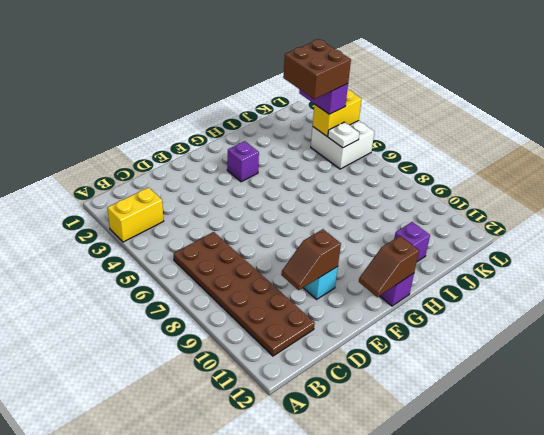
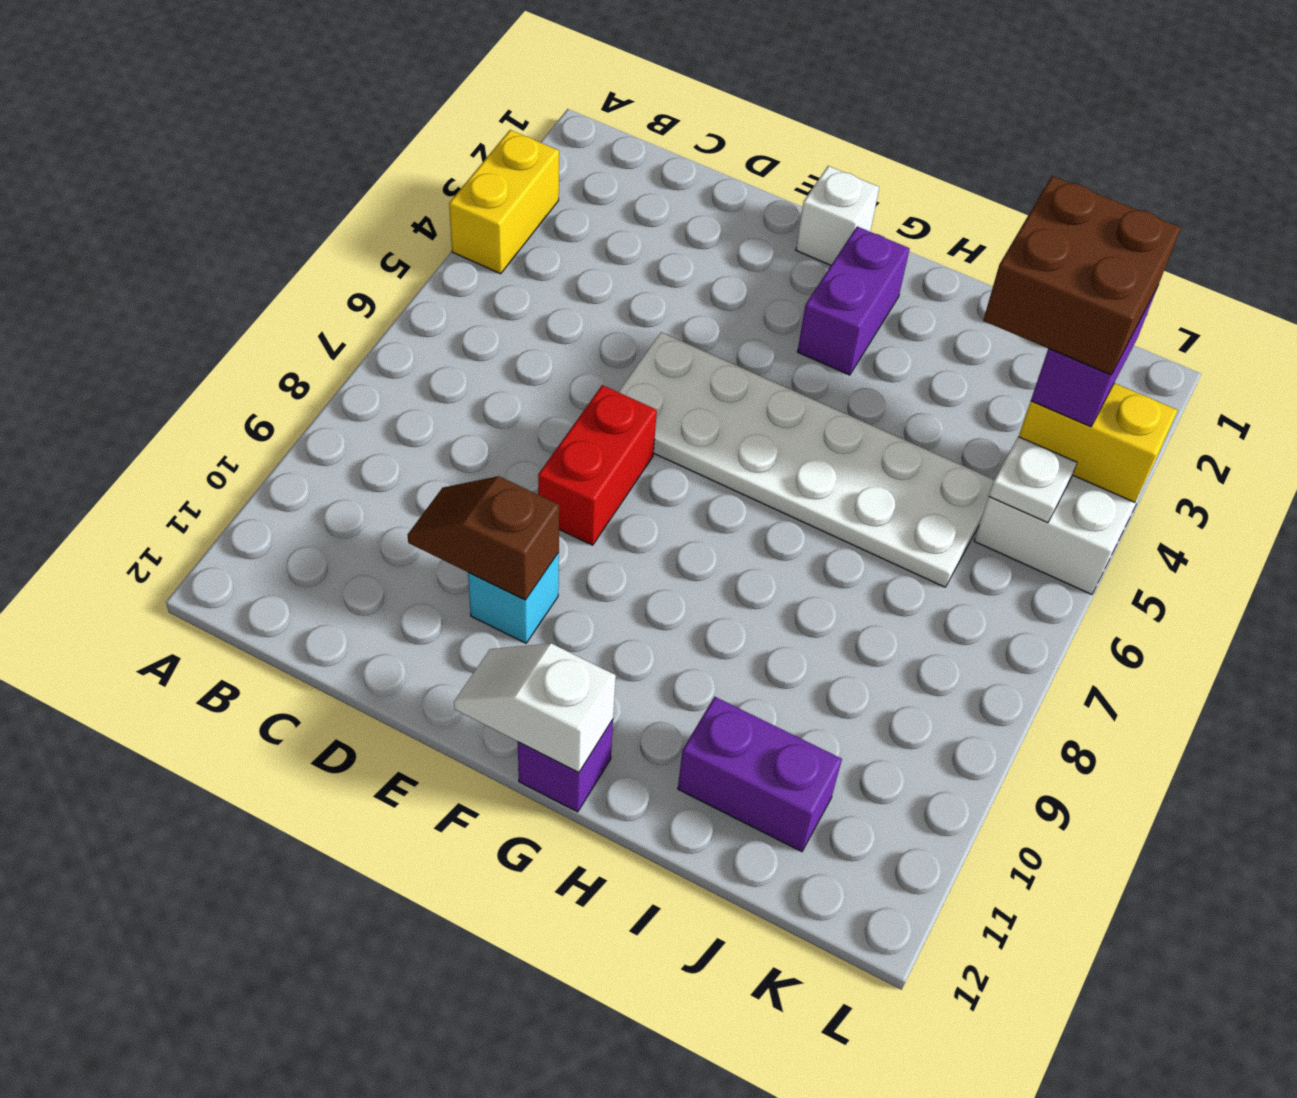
yellow 1x2 brick [107,188,164,242] -> yellow 1x2 brick turned to [449,130,559,274]
brown 2x6 plate [174,232,315,356] -> none
none -> white 2x6 plate [619,332,994,587]
none -> red 1x2 brick [538,385,657,545]
none -> white 1x1 brick [796,166,879,265]
brown 1x2 slope [359,236,419,297] -> white 1x2 slope [454,643,616,772]
purple 1x1 brick [227,141,259,182] -> purple 1x2 brick [798,226,910,375]
purple 1x1 brick [394,222,430,262] -> purple 1x2 brick [678,697,842,852]

